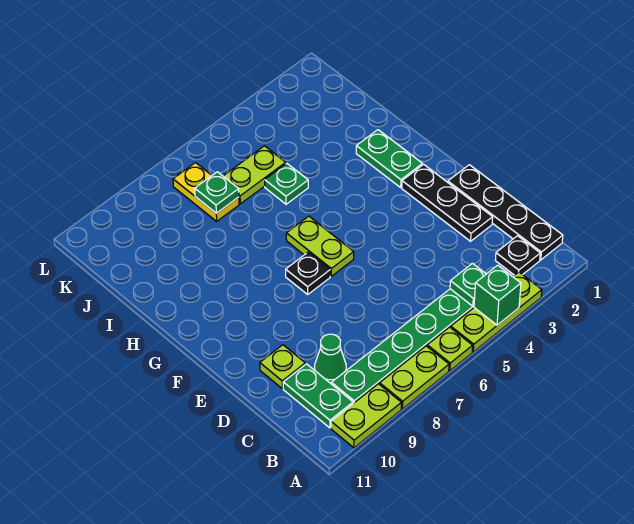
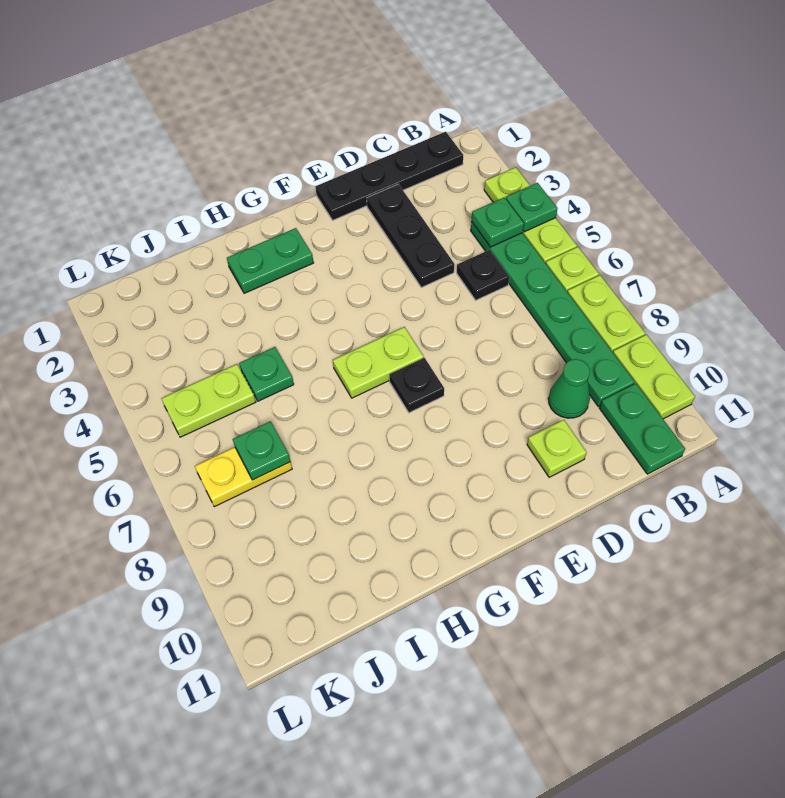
green 1x1 brick [474,265,521,325] -> green 1x1 plate [506,183,558,232]
black 1x1 plate [495,236,540,275] -> black 1x1 plate moved to [457,250,509,300]
green 1x2 plate [283,364,353,428] -> green 1x2 plate turned to [600,384,685,474]
black 1x3 plate [402,164,493,241] -> black 1x3 plate turned to [367,184,455,287]
lime 1x2 plate [224,146,286,204] -> lime 1x2 plate turned to [161,364,256,437]

